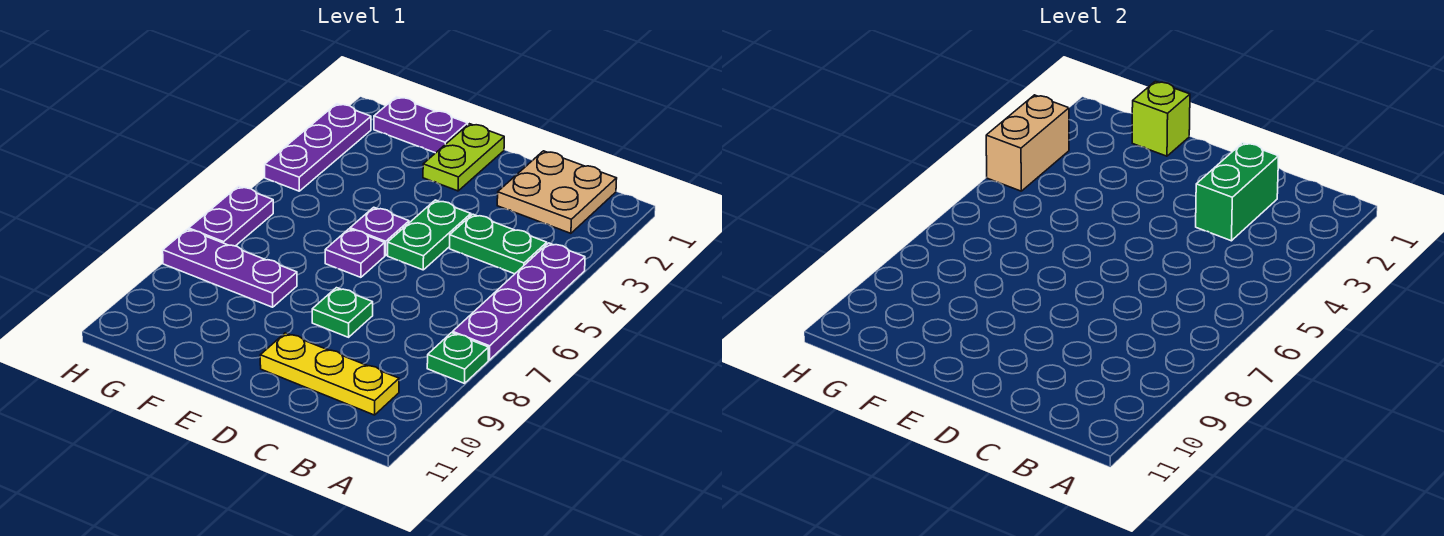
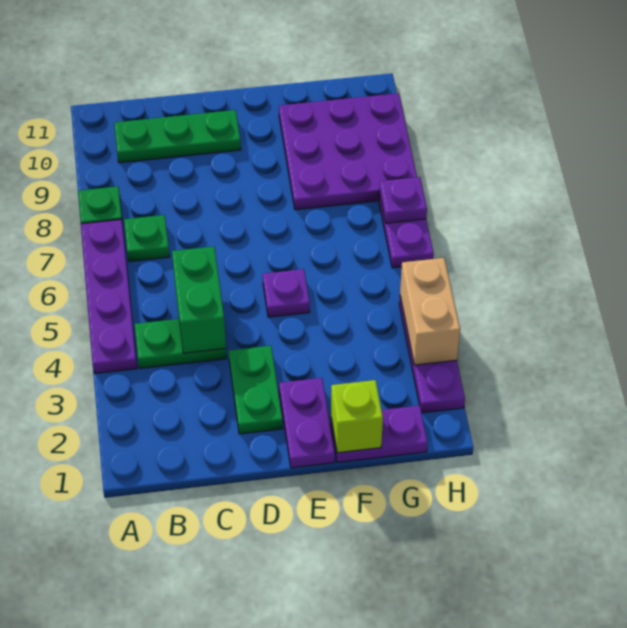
tan 2x2 plate [497,151,617,233] -> none
yellow 1x3 plate [260,333,399,415] -> green 1x3 plate [114,110,241,163]
green 1x2 brick [1196,143,1279,241] -> green 1x2 brick moved to [172,246,226,353]
green 1x2 plate [388,200,471,270] -> green 1x2 plate moved to [229,346,283,434]
green 1x1 plate [312,288,373,337] -> green 1x1 plate moved to [124,215,170,262]
lime 1x2 plate [423,124,504,191] -> purple 1x2 plate [279,378,335,468]
purple 1x1 plate [325,229,385,277] -> purple 1x1 plate moved to [379,177,427,223]
purple 1x3 plate [163,229,297,307] -> purple 3x3 plate [279,93,417,210]

